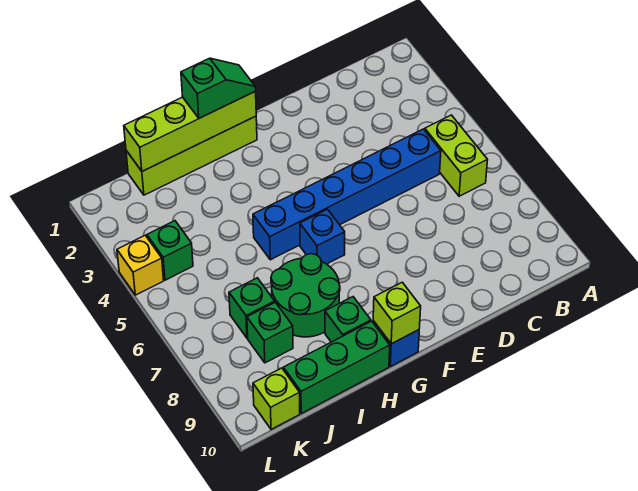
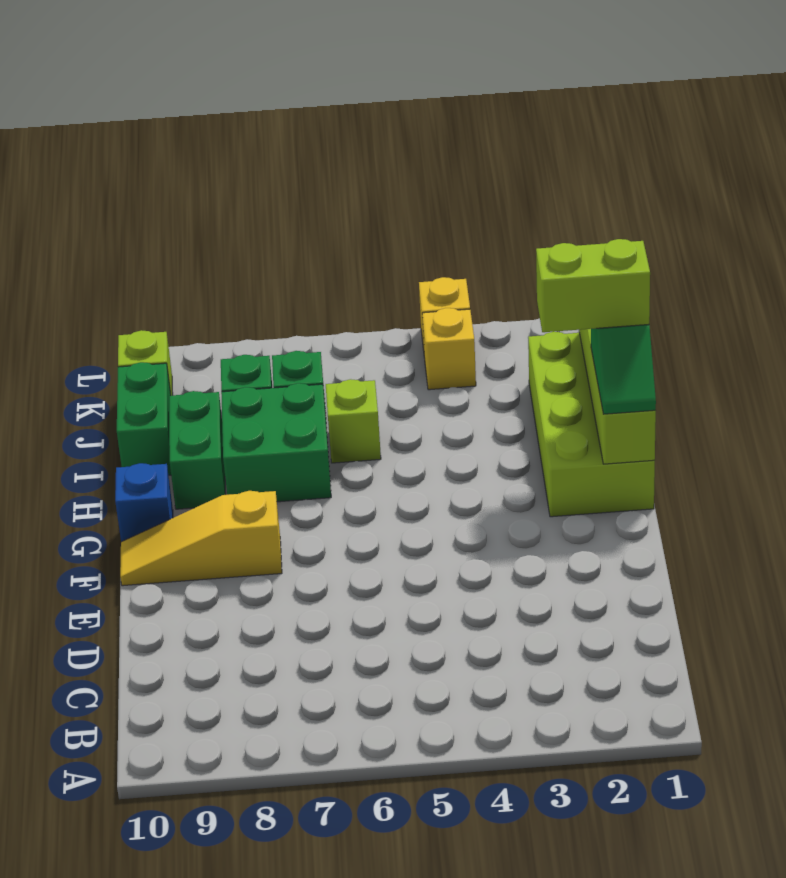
lime 1x2 brick [425,115,487,196] -> lime 1x2 brick moved to [536,239,650,332]
blue 1x6 brick [253,129,441,260] -> none
none -> yellow 1x3 slope [120,491,282,586]
lime 1x4 brick [126,116,257,195] -> lime 2x4 brick [528,332,655,517]
blue 1x1 brick [300,209,345,264] -> none
lime 1x1 brick [373,282,421,344] -> lime 1x1 brick moved to [326,379,381,463]
green 2x2 round brick [271,254,340,337] -> green 2x2 brick [221,383,331,502]
green 1x1 brick [325,297,371,342] -> green 1x2 brick [169,391,226,509]
green 1x3 brick [283,321,390,413] -> green 1x2 brick [117,362,171,475]
green 1x1 brick [147,221,193,280] -> yellow 1x1 brick [422,308,476,390]

